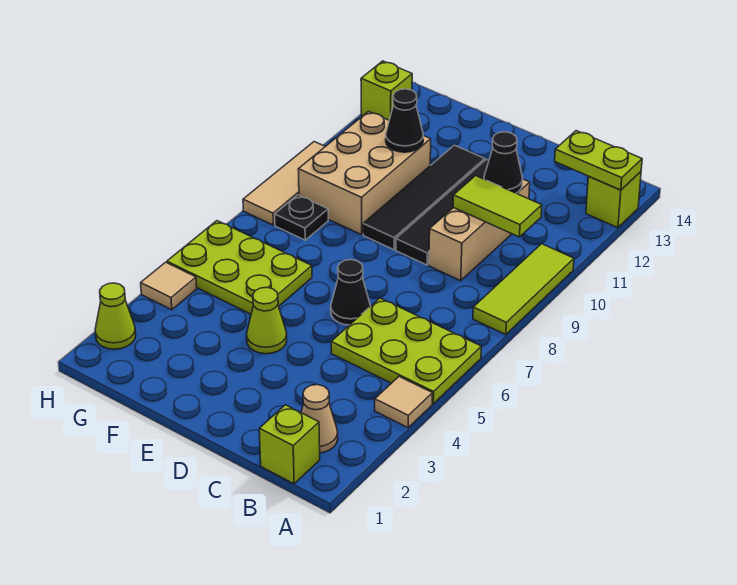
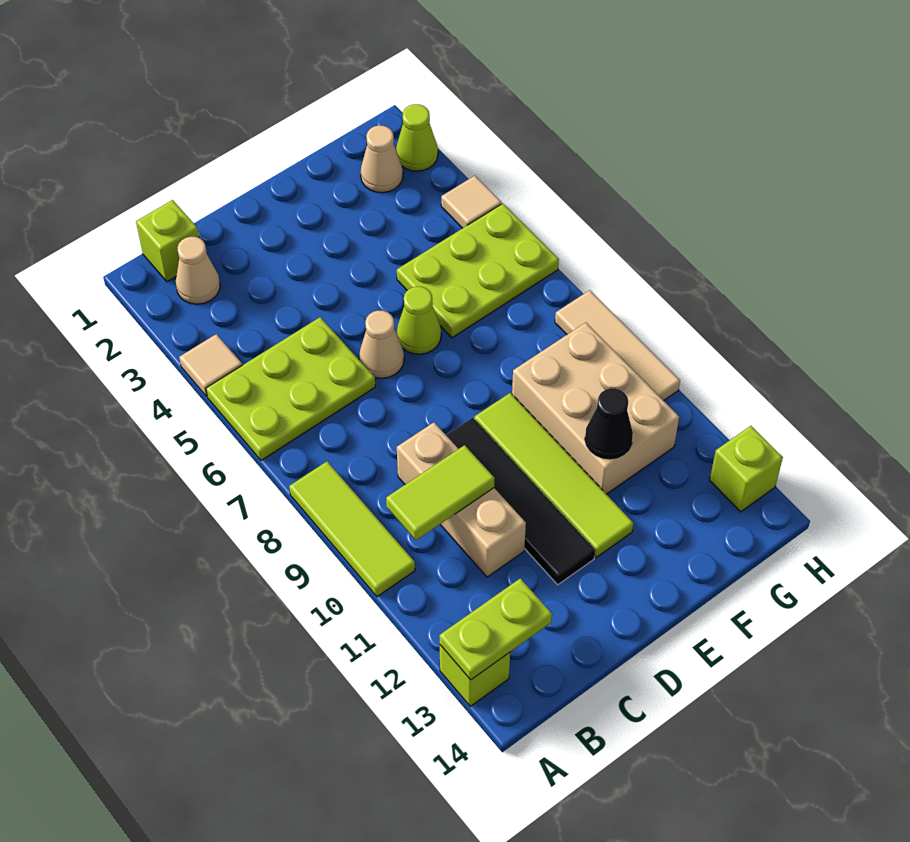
black 1x1 cone [484,132,523,193] -> none
black 1x1 cone [331,260,370,325] -> tan 1x1 cone [359,310,404,378]
lime 1x1 cone [247,287,287,354] -> lime 1x1 cone moved to [397,287,441,354]
black 1x4 tile [363,145,485,250] -> lime 1x4 tile [474,393,633,558]
none -> tan 1x1 cone [361,125,403,193]
black 1x1 plate [275,195,328,240] -> none

